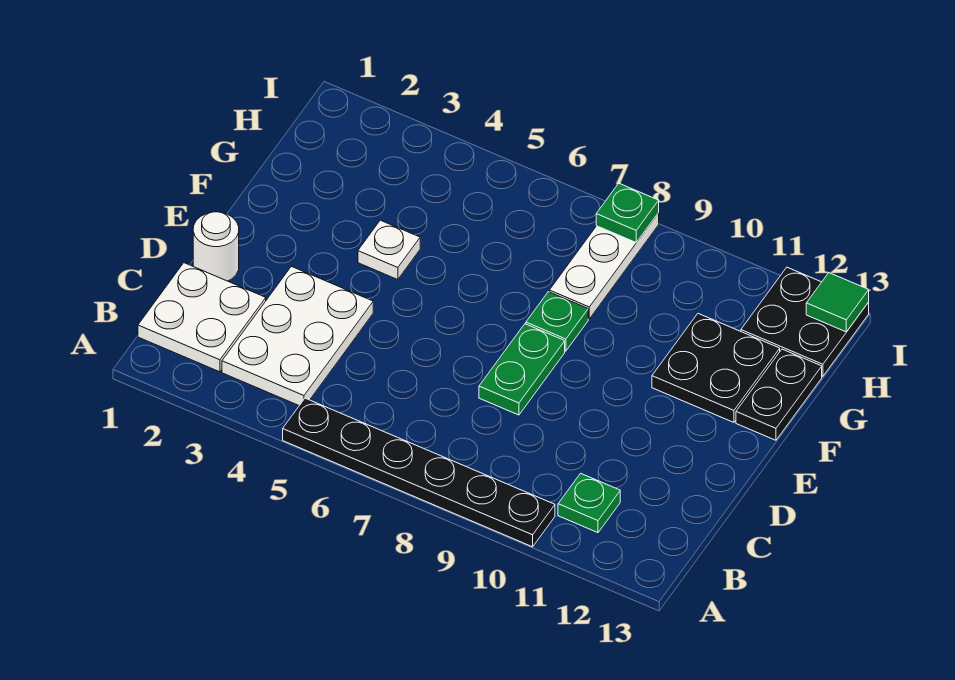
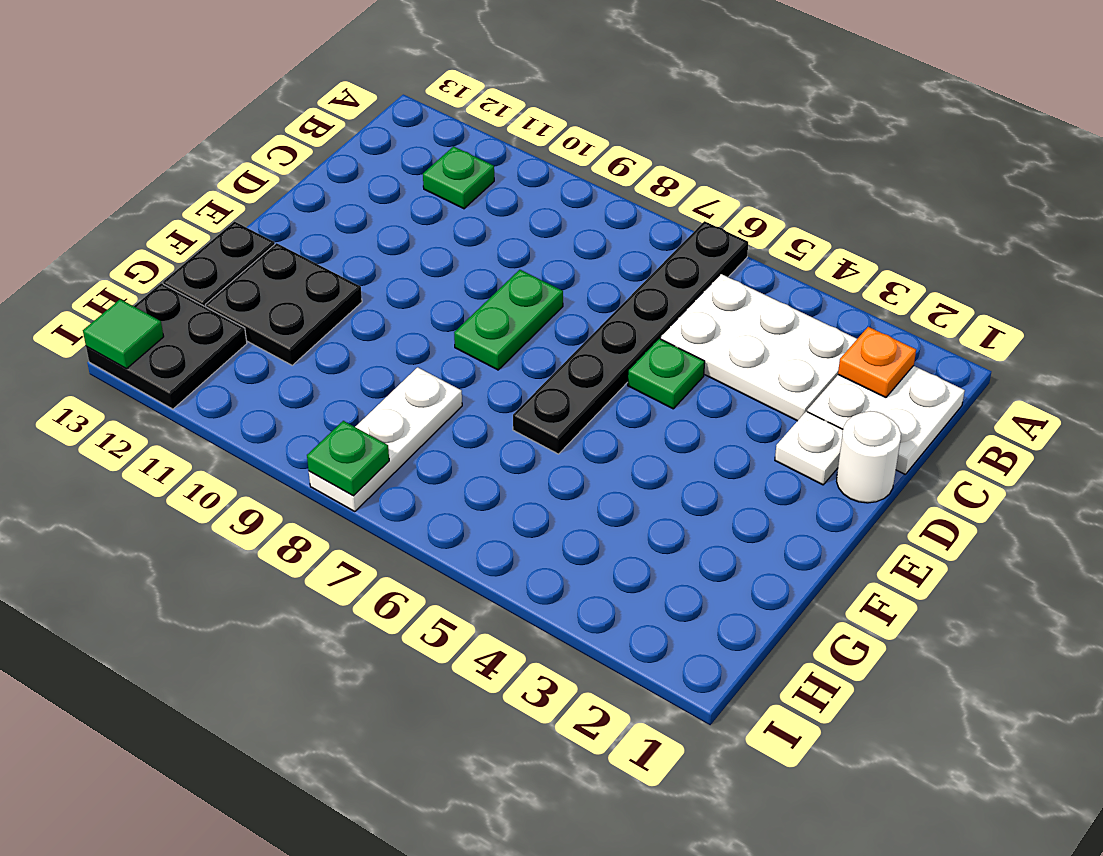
black 1x6 plate [283,398,555,547] -> black 1x6 plate turned to [513,221,748,454]
none -> orange 1x1 plate [838,327,916,398]
white 2x3 plate [222,266,373,405] -> white 2x3 plate turned to [660,274,857,421]
white 1x1 plate [358,220,420,280] -> white 1x1 plate moved to [775,411,843,485]
green 1x1 plate [526,292,588,351] -> green 1x1 plate moved to [628,339,705,409]

